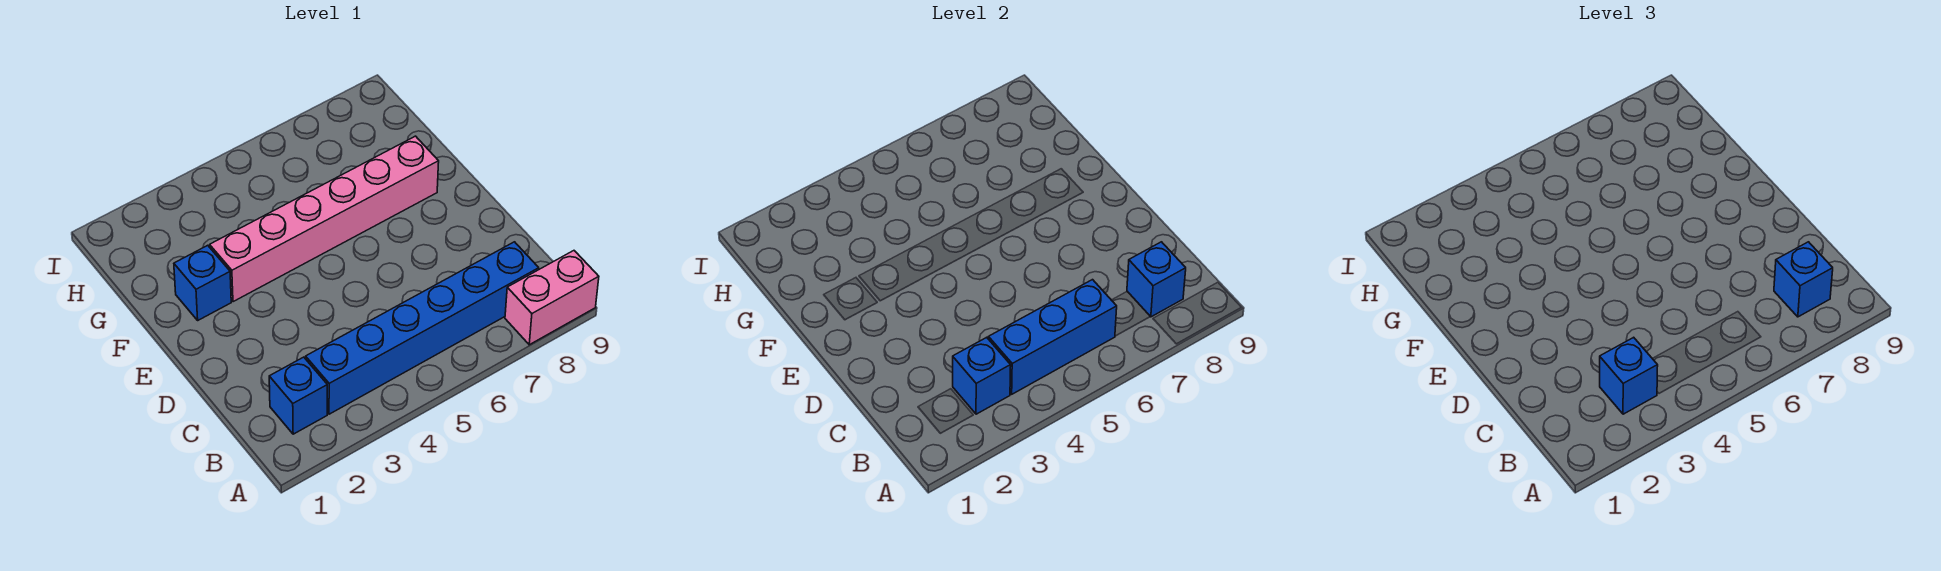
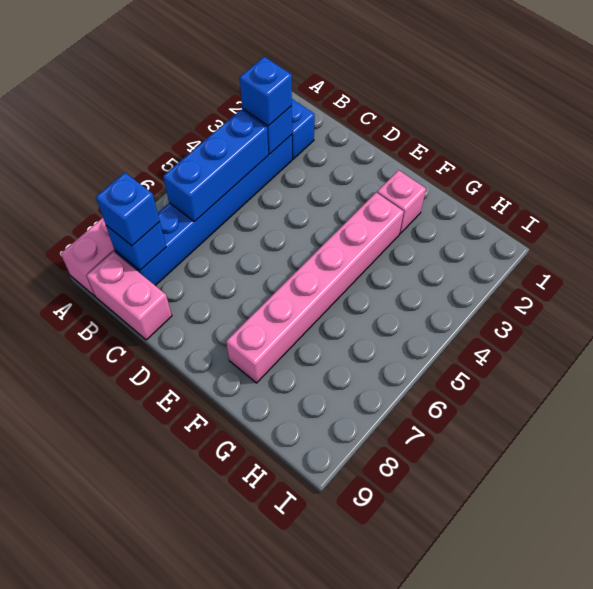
none -> pink 1x2 brick [86,252,172,340]
blue 1x1 brick [174,245,231,320] -> pink 1x1 brick [377,170,426,234]

